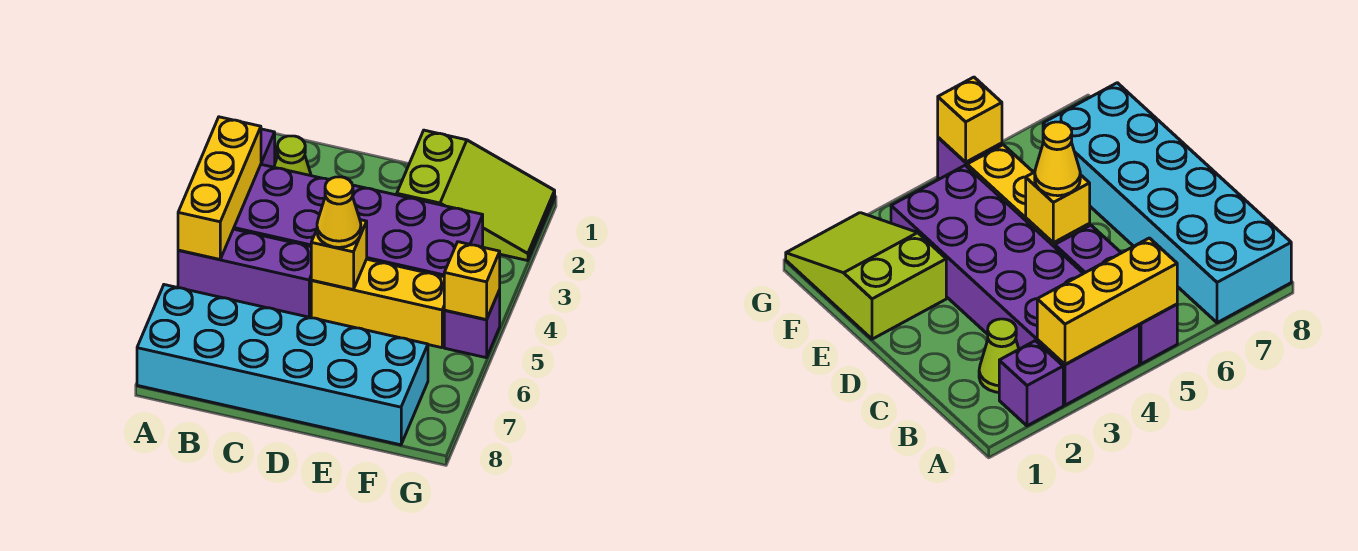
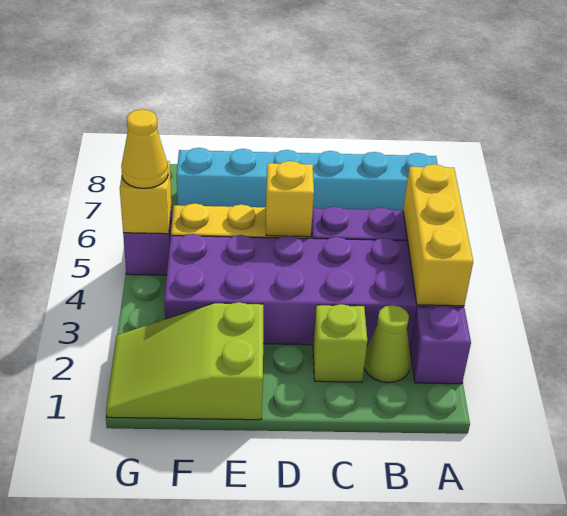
cyan 2x6 brick [137,285,428,445] -> cyan 1x6 brick [177,148,438,210]
none -> lime 1x1 brick [313,304,367,382]
yellow 1x1 cone [317,177,361,248] -> yellow 1x1 cone moved to [121,109,168,188]

